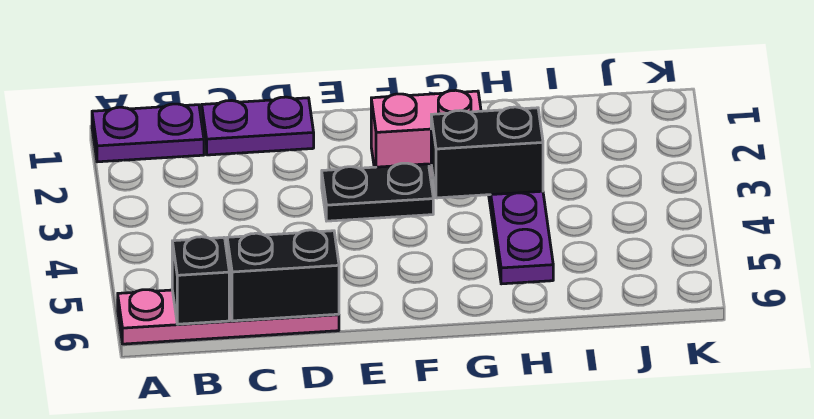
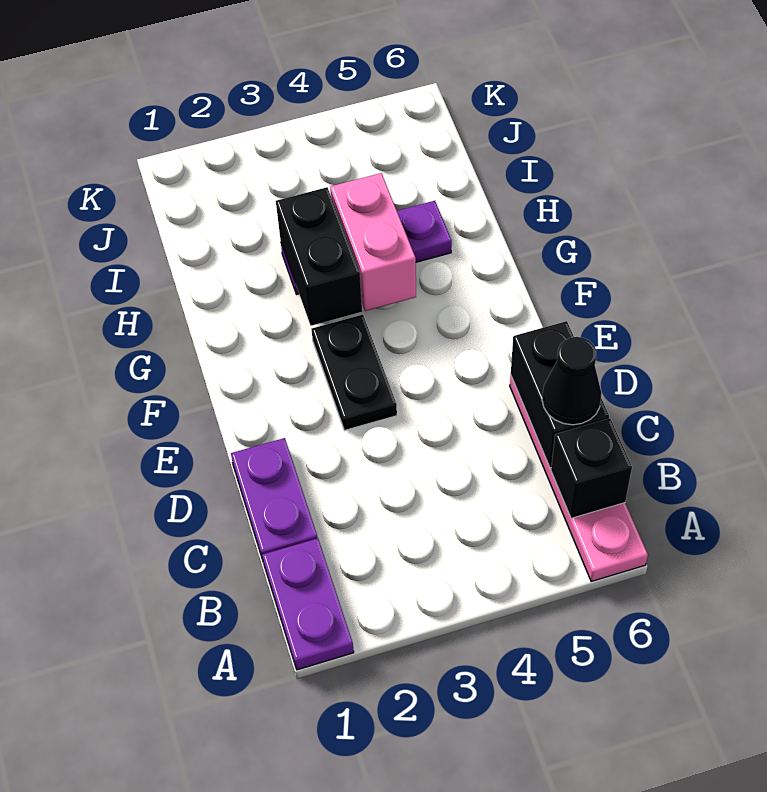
none -> black 1x1 cone [542,337,602,425]
pink 1x2 brick [371,90,481,178] -> pink 1x2 brick moved to [330,173,416,311]

